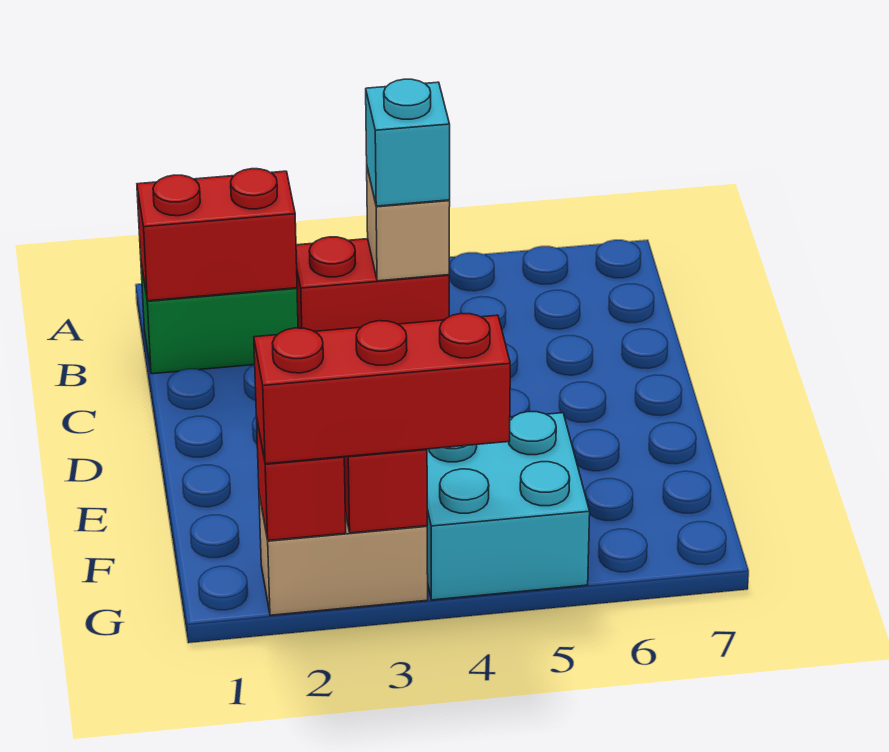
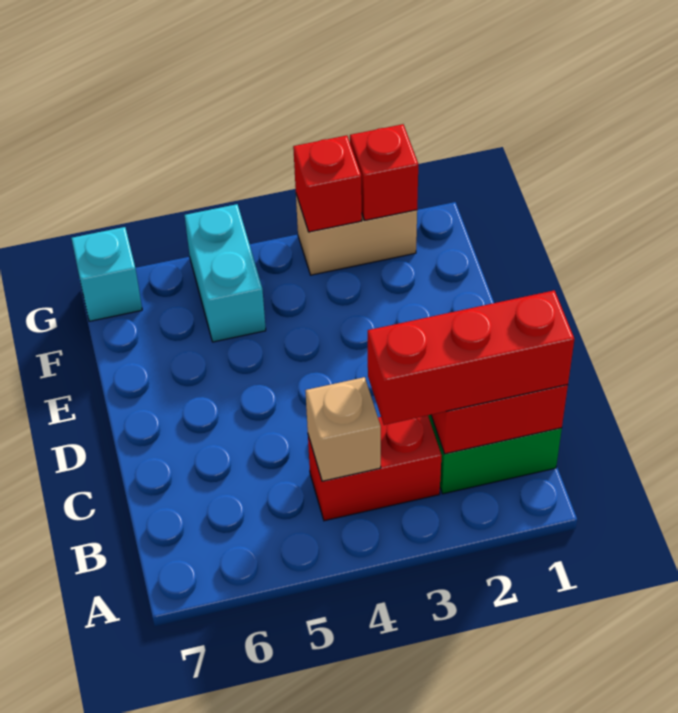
cyan 1x1 brick [366,79,450,206] -> cyan 1x1 brick moved to [71,227,142,321]
cyan 2x2 brick [427,412,590,600] -> cyan 1x2 brick [185,204,266,342]
red 1x3 brick [254,313,510,464] -> red 1x3 brick moved to [368,290,574,425]

